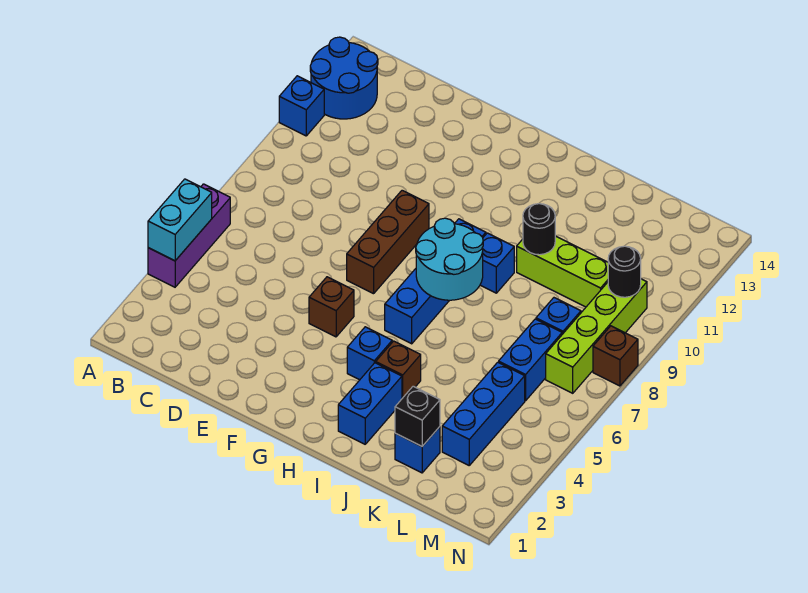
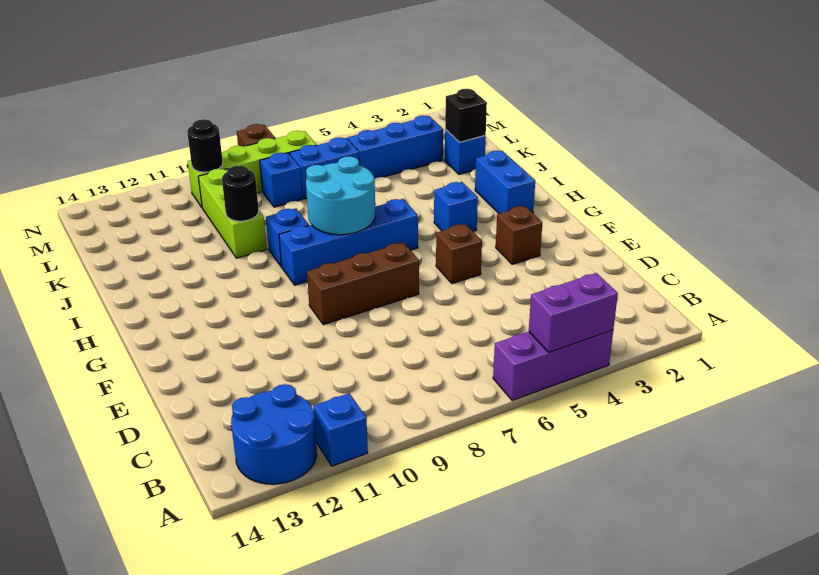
cyan 1x2 brick [148,179,212,261] -> purple 1x2 brick [529,273,618,352]
blue 1x2 brick [338,363,402,444] -> blue 1x2 brick turned to [475,151,535,214]
brown 1x1 brick [376,341,421,398] -> brown 1x1 brick moved to [496,206,542,264]

